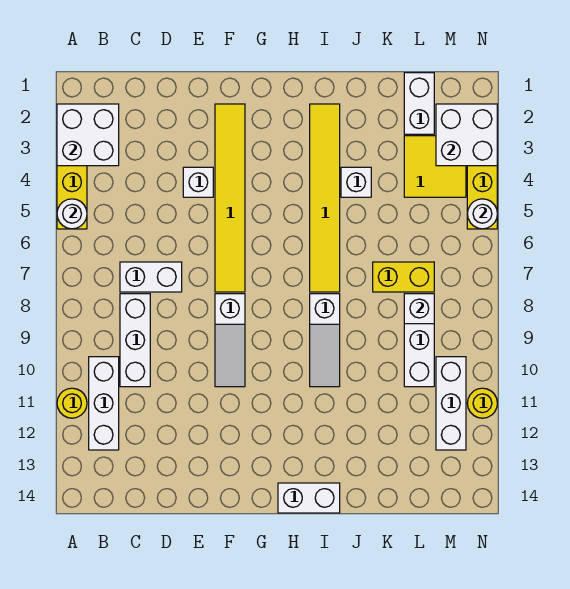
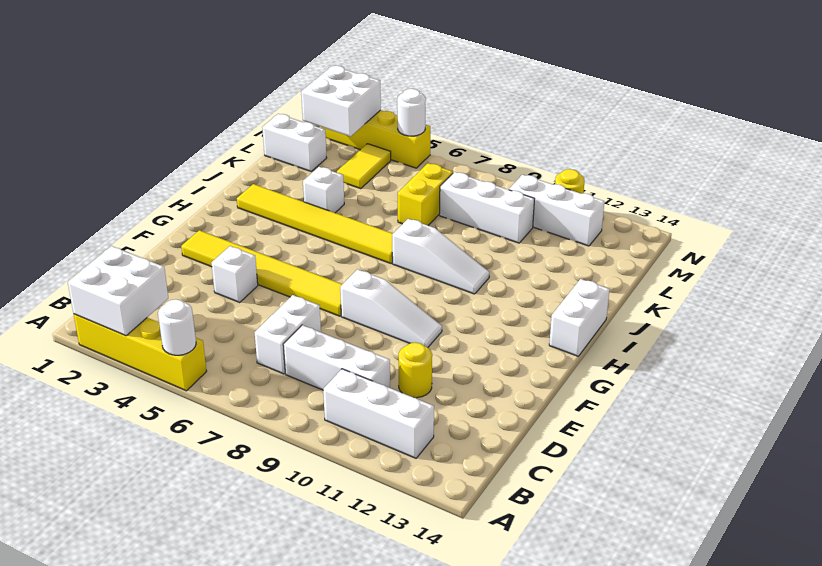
yellow 1x1 round brick [57,388,87,418] -> yellow 1x1 round brick moved to [399,343,432,398]
yellow 2x2 tile [404,136,466,197] -> yellow 1x2 tile [337,144,391,189]
white 1x1 brick [404,294,434,324] -> none

